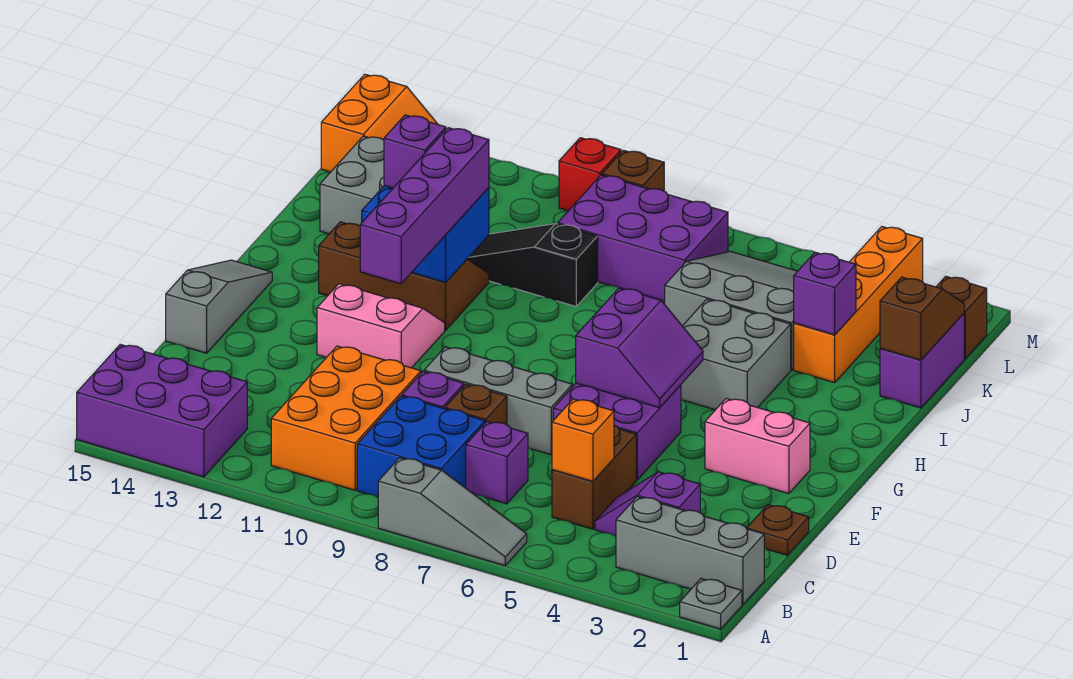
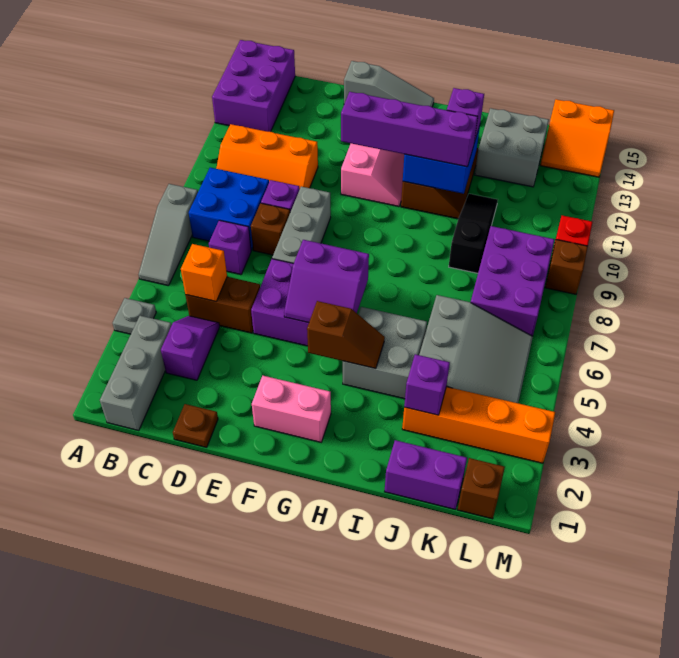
grey 1x1 plate [680,578,742,629] -> grey 1x1 plate moved to [113,298,156,334]
orange 2x3 brick [271,346,421,490] -> orange 2x3 slope [216,124,318,188]
pink 1x2 brick [705,398,810,494] -> pink 1x2 brick turned to [252,375,331,442]
brown 1x2 slope [880,277,964,360] -> brown 1x2 slope moved to [307,301,385,369]

